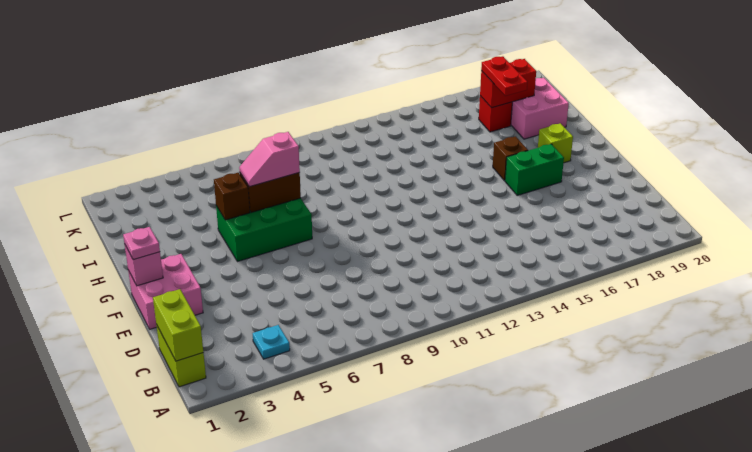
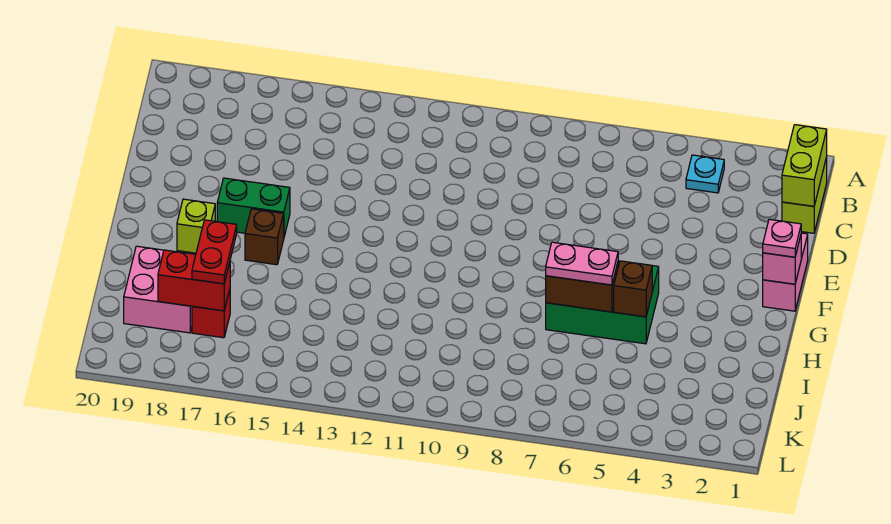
pink 2x2 brick [128,254,203,329] -> pink 1x2 brick [763,233,808,311]
pink 1x2 slope [239,132,300,187] -> pink 1x2 plate [546,242,618,285]

